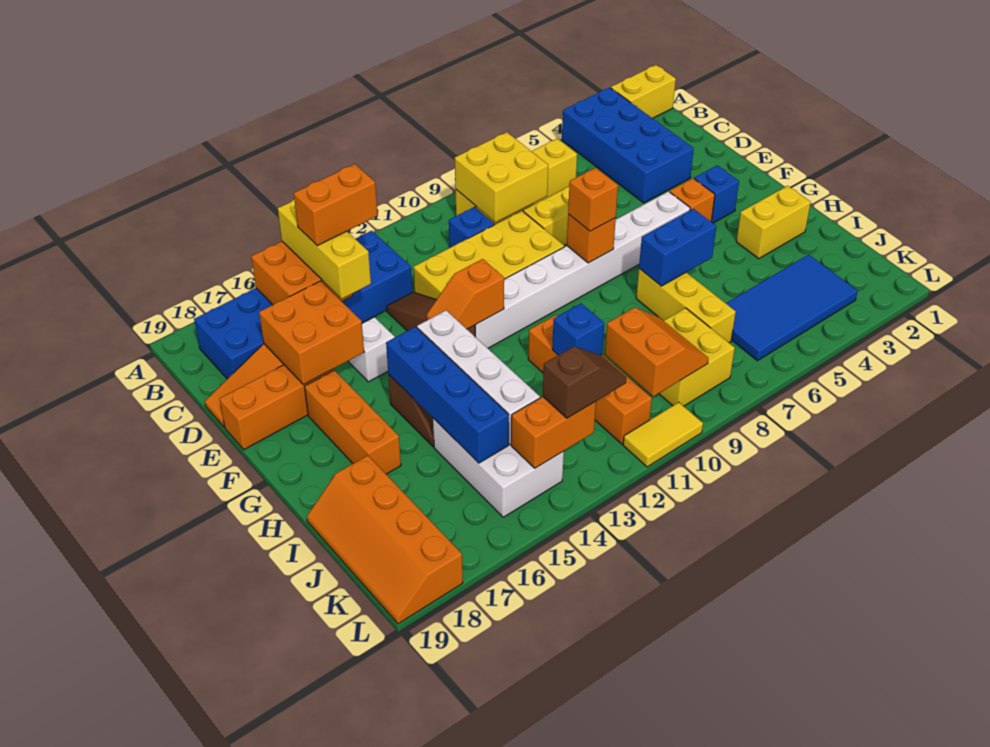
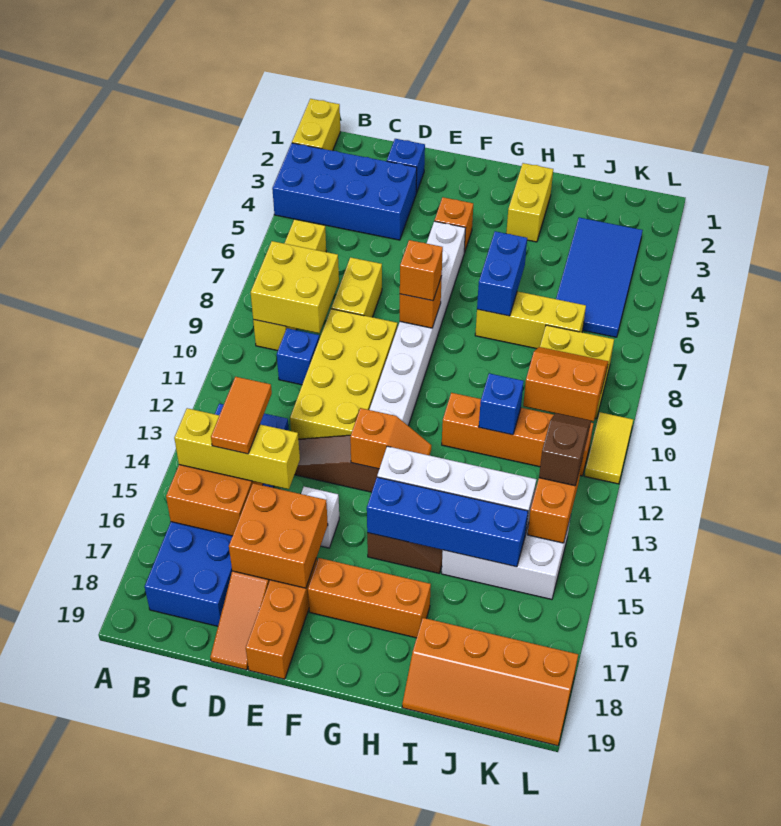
orange 1x2 brick [294,164,378,246] -> orange 1x2 tile [211,377,272,454]
blue 1x1 brick [694,165,739,223] -> blue 1x1 brick moved to [387,139,425,193]
orange 1x2 slope [426,259,504,329] -> orange 1x2 slope turned to [350,408,431,469]

